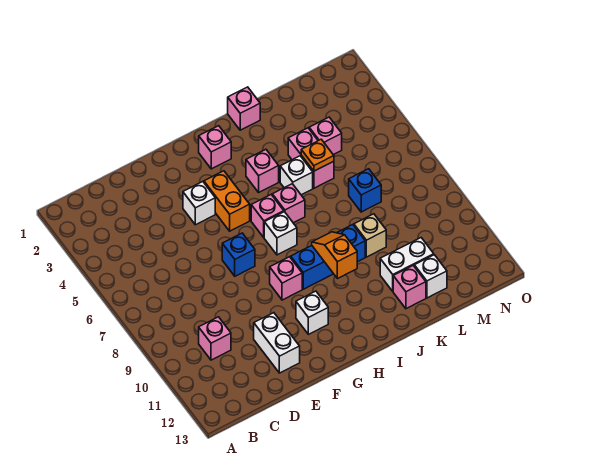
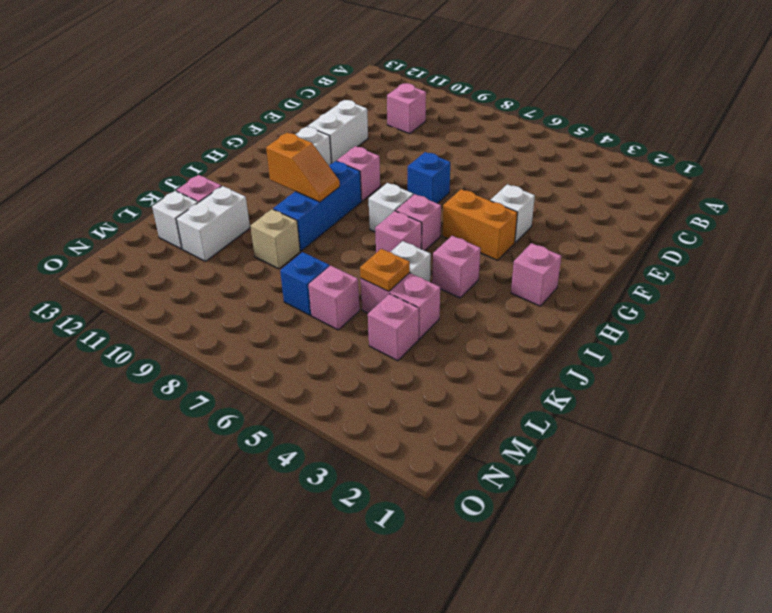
white 1x2 brick [254,313,300,373] -> white 1x2 brick turned to [308,100,368,164]
pink 1x1 brick [228,87,260,130] -> pink 1x1 brick moved to [308,266,360,330]

